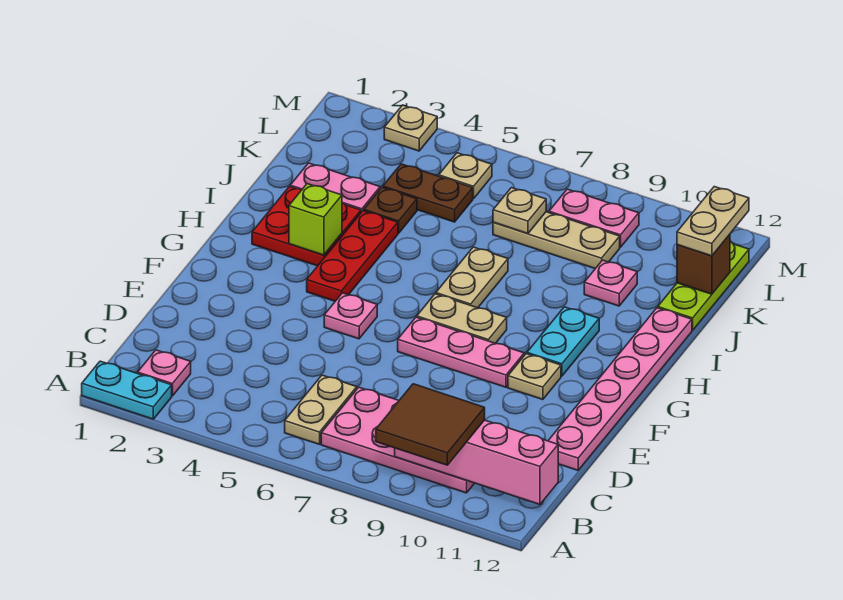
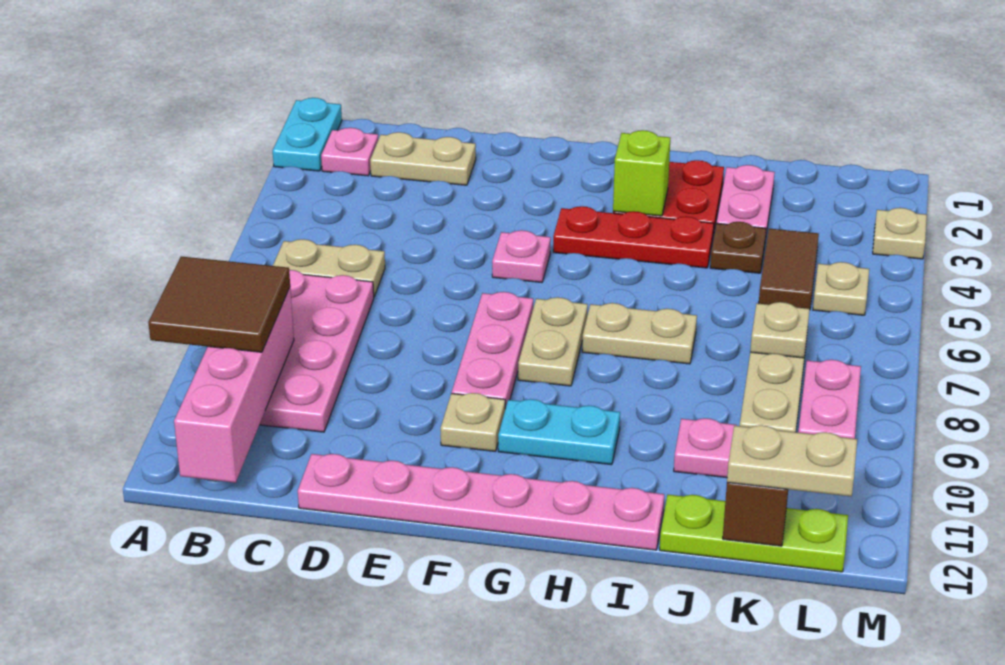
none -> tan 1x2 plate [370,132,476,185]
brown 1x2 plate [383,164,473,222] -> brown 1x2 tile [759,229,819,309]

